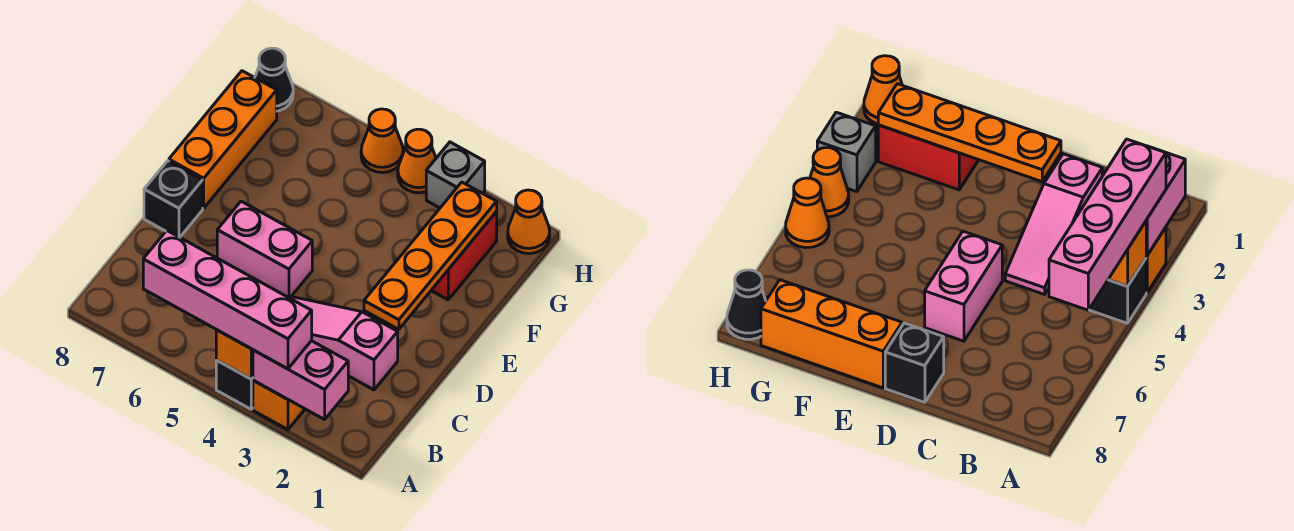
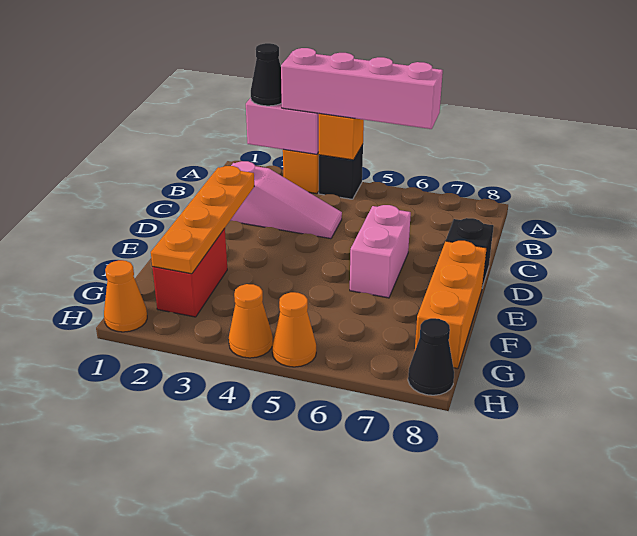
none -> black 1x1 cone [251,43,282,106]
pink 1x2 brick [217,201,312,297] -> pink 1x2 brick turned to [350,205,411,298]
grey 1x1 brick [426,142,485,208] -> none

